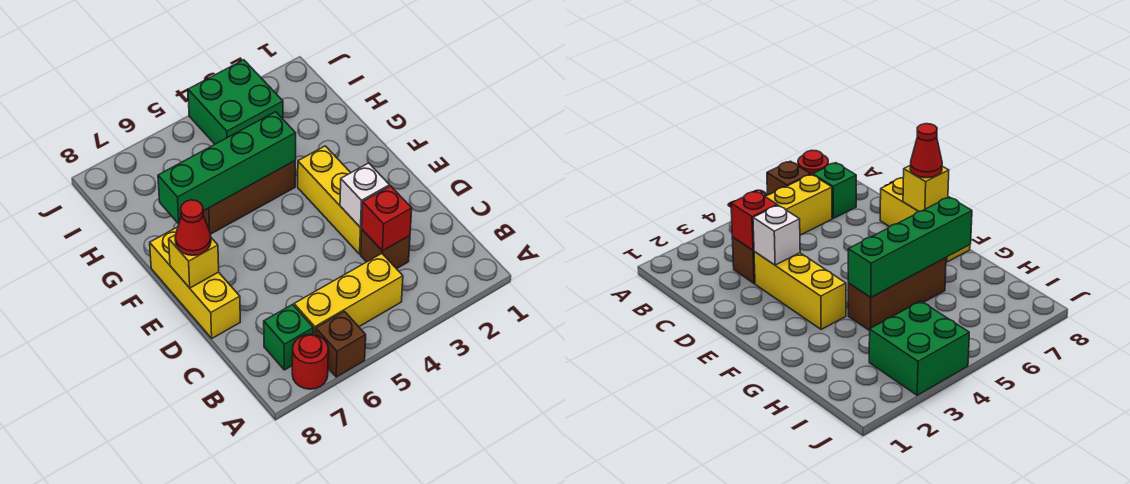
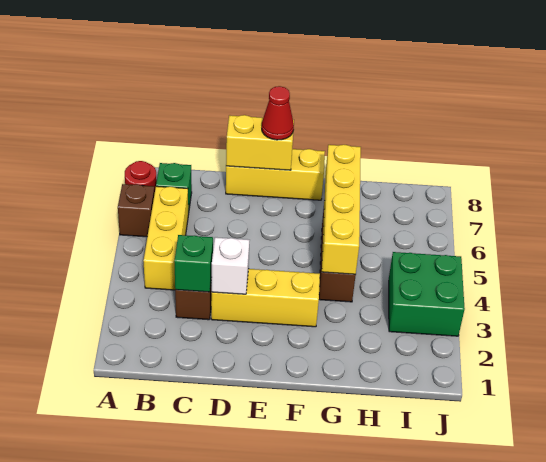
red 1x1 brick [362,186,412,251] -> green 1x1 brick [174,235,213,292]
yellow 1x1 brick [169,235,219,288] -> yellow 1x2 brick [226,115,294,170]
green 1x4 brick [158,112,296,224] -> yellow 1x4 brick [322,145,361,274]

